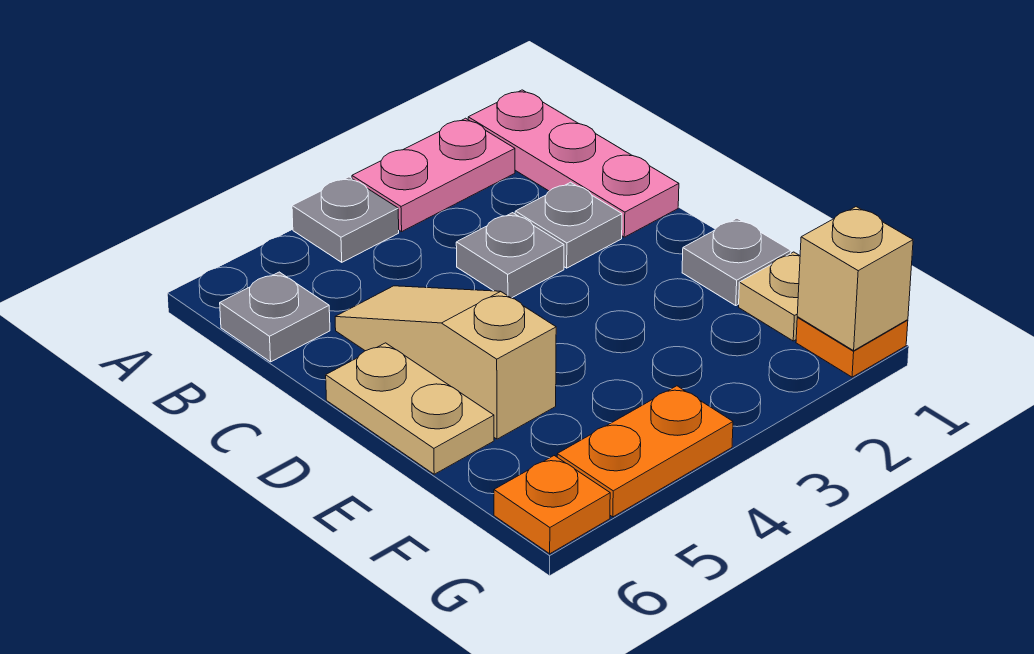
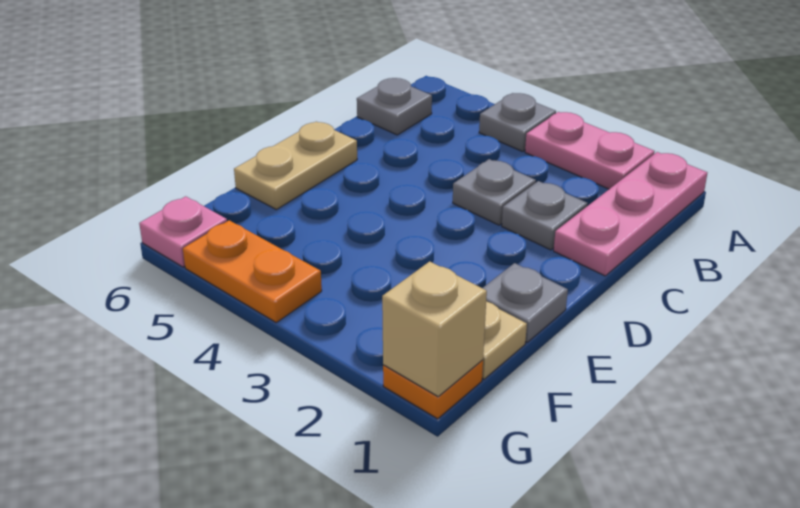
tan 1x3 slope [335,286,556,439] -> none
orange 1x1 plate [494,456,610,554] -> pink 1x1 plate [139,196,227,267]

